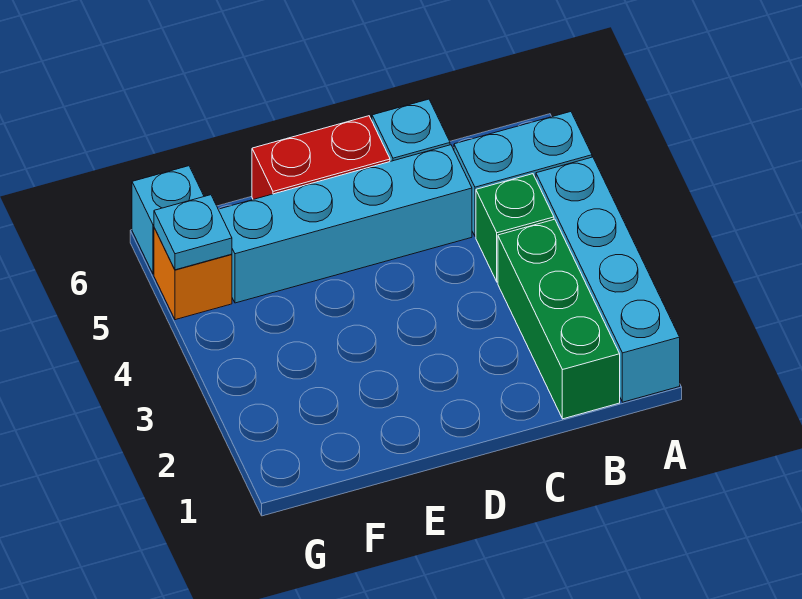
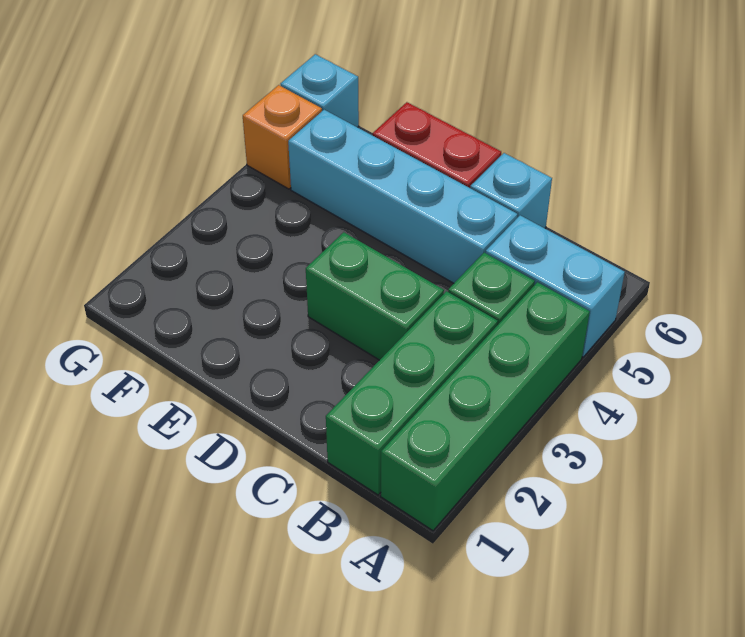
cyan 1x4 brick [536,157,680,402] -> green 1x4 brick [381,282,590,531]
none -> green 1x2 brick [306,232,444,360]
cyan 1x1 plate [154,195,232,270] -> none

